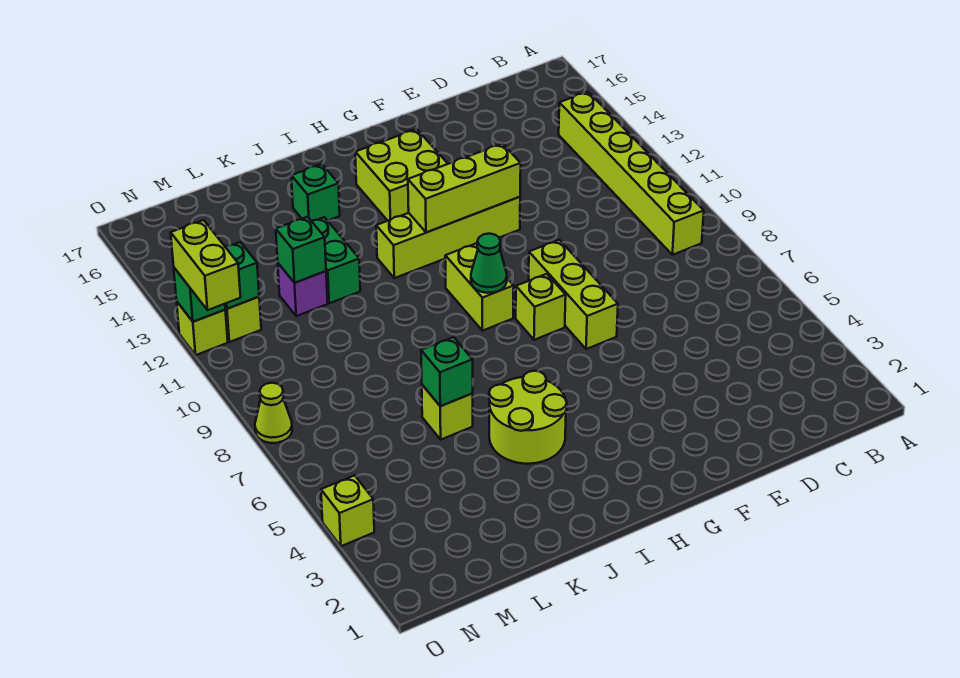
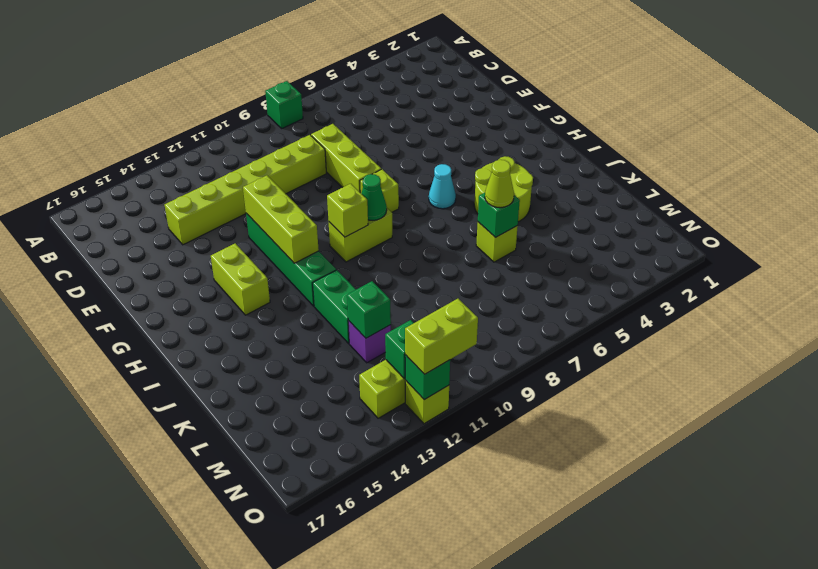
lime 1x6 brick [559,92,704,255] -> lime 1x6 brick moved to [165,135,326,245]
lime 1x3 brick [529,240,618,349] -> lime 1x3 brick turned to [311,124,381,192]
lime 1x4 brick [376,197,520,278] -> green 1x4 brick [246,213,336,306]
lime 2x2 brick [355,129,448,221] -> lime 1x2 brick [211,243,270,315]
none -> cyan 1x1 cone [429,164,456,209]
green 1x1 brick [291,164,340,221] -> green 1x1 brick moved to [265,81,303,128]
green 1x2 brick [312,217,360,303] -> green 1x2 brick turned to [313,270,356,343]
lime 1x1 brick [321,475,374,546] -> lime 1x1 brick moved to [327,184,368,237]
lime 1x1 cone [255,383,292,443] -> lime 1x1 cone moved to [485,160,514,208]

